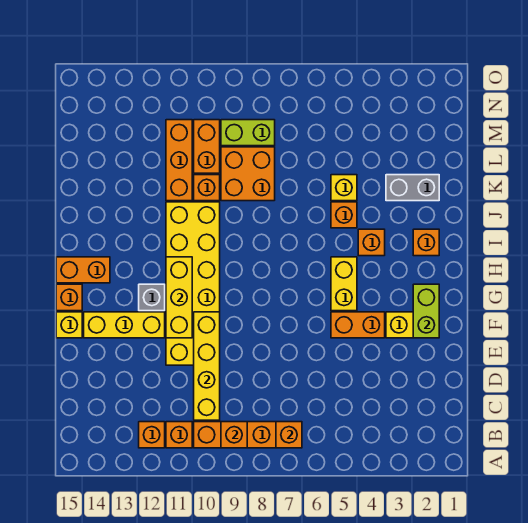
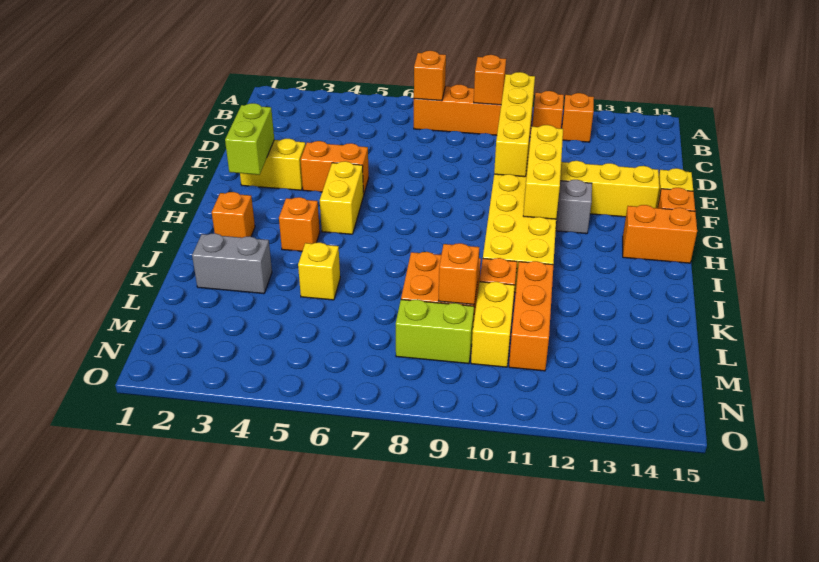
orange 1x1 brick [331,202,357,228] -> orange 1x1 brick moved to [439,243,479,305]
orange 1x2 brick [194,120,220,173] -> yellow 1x2 brick [471,282,515,367]

